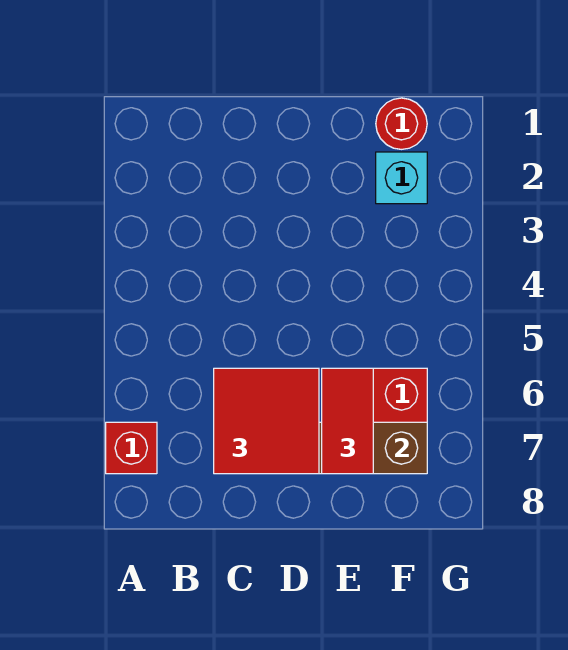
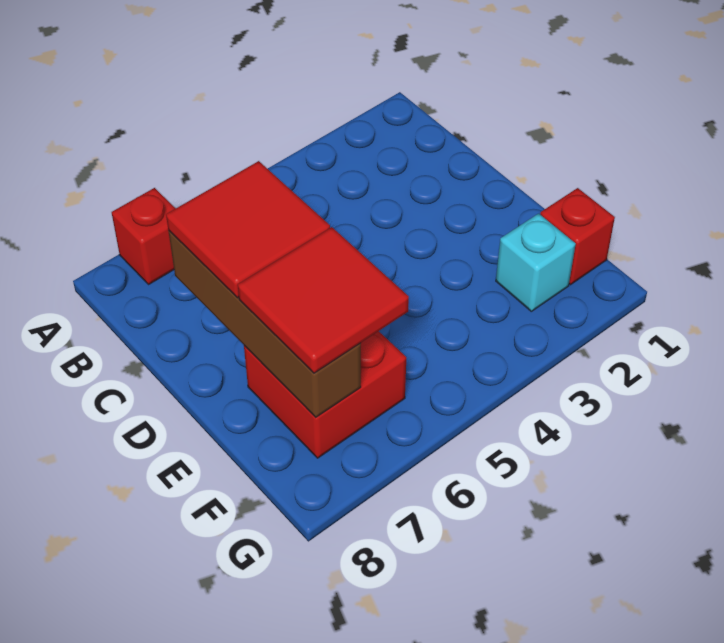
red 1x2 tile [322,368,373,474] -> red 2x2 tile [238,227,409,373]
red 1x1 round brick [376,98,427,149] -> red 1x1 brick [540,188,615,285]

